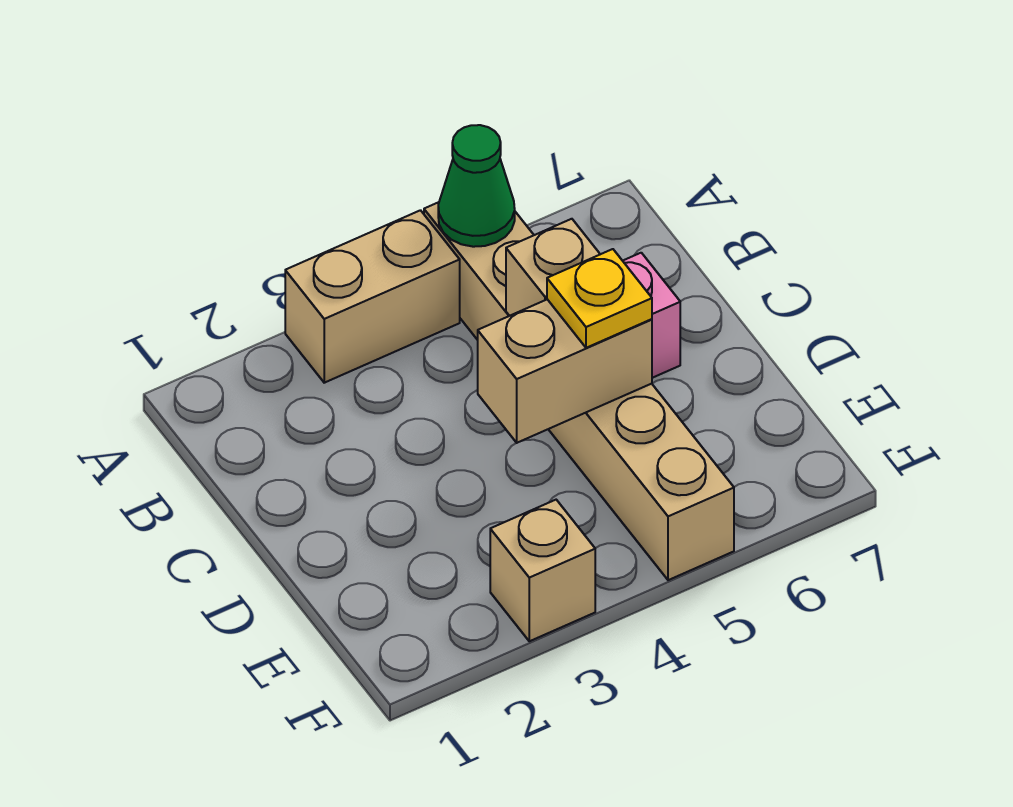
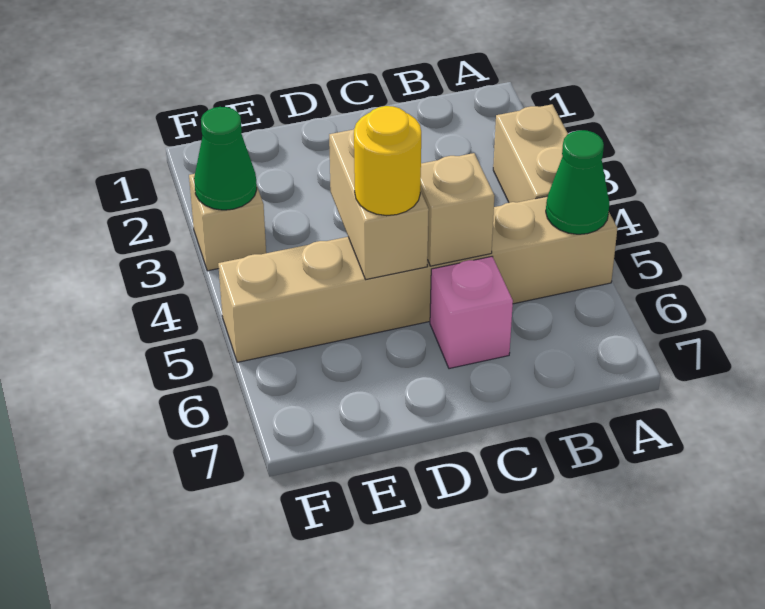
yellow 1x1 plate [547,249,652,348] -> yellow 1x1 round brick [354,106,421,216]
none -> green 1x1 cone [194,107,257,210]

